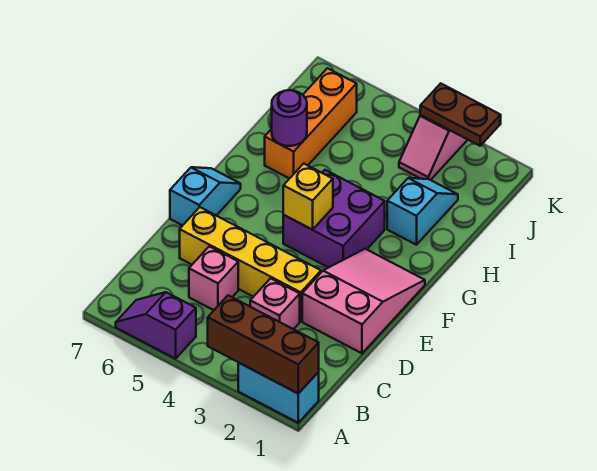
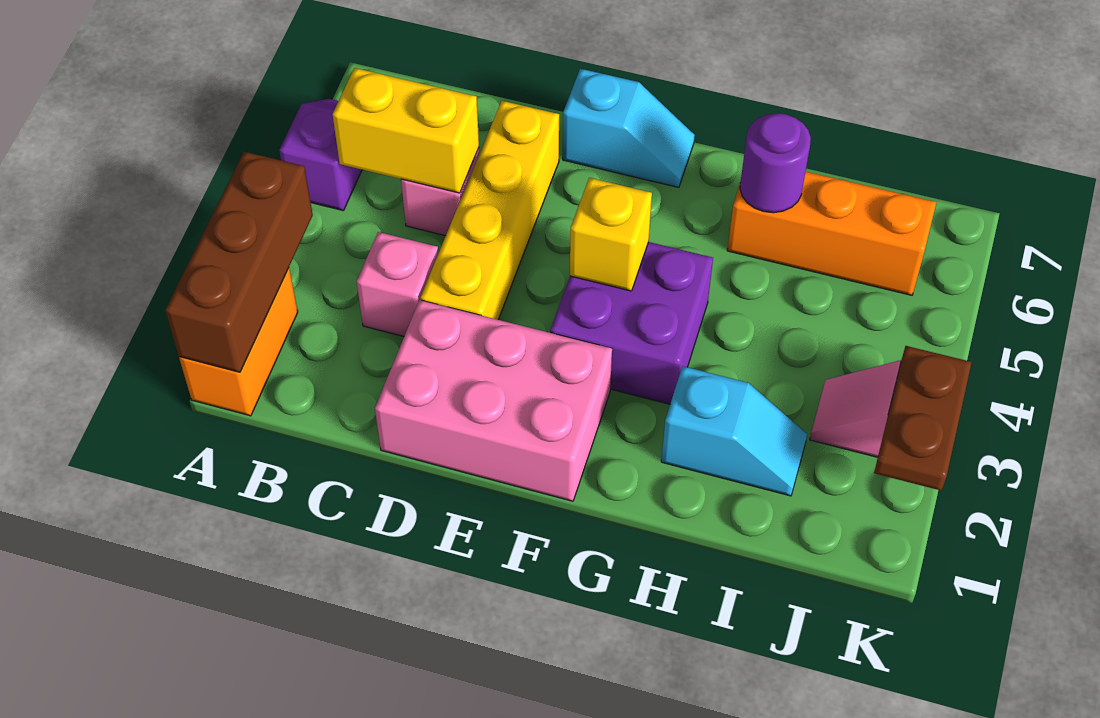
cyan 1x2 brick [238,363,319,423] -> orange 1x2 brick [179,268,298,416]
none -> yellow 1x2 brick [333,68,479,193]
pink 2x3 slope [302,249,425,353] -> pink 2x3 brick [375,300,612,501]

